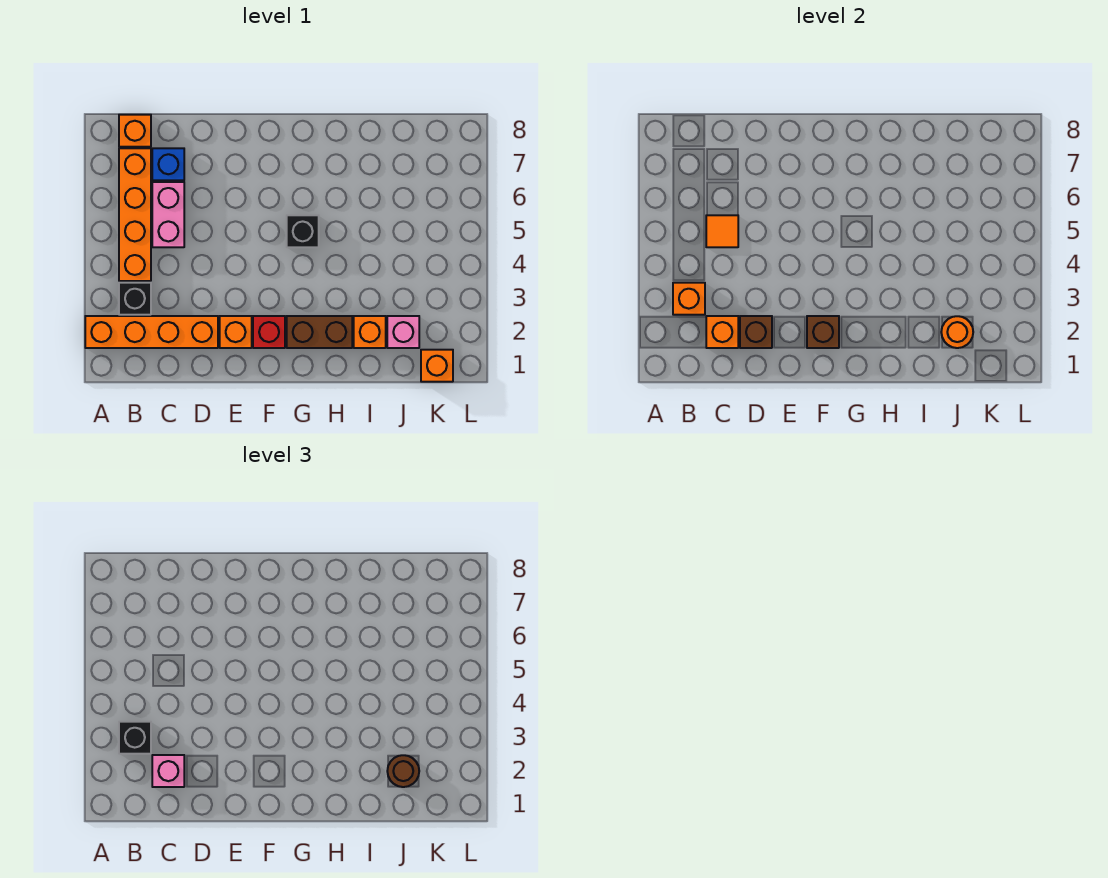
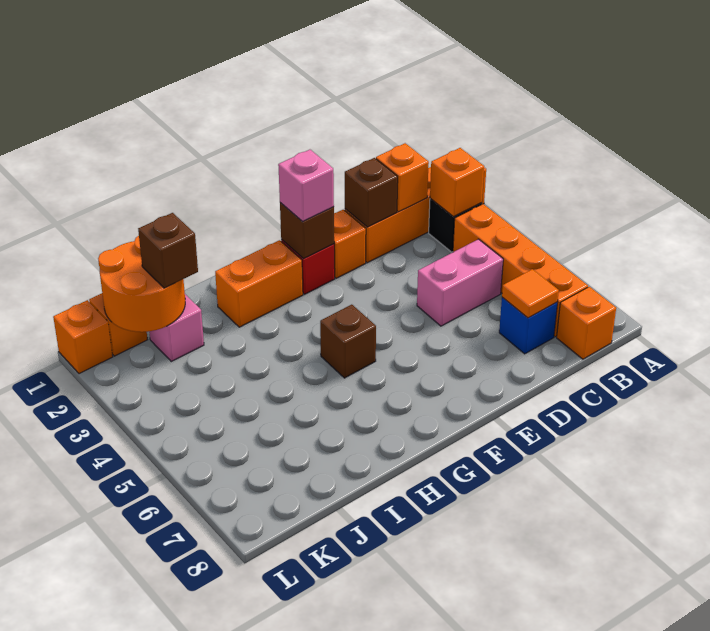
black 1x1 brick [119,722,151,754] -> none
pink 1x1 brick [152,755,184,787] -> pink 1x1 brick moved to [278,150,334,222]
pink 1x2 brick [152,182,184,247] -> pink 1x2 brick turned to [417,239,503,326]
orange 1x1 tile [706,215,738,247] -> orange 1x1 tile moved to [502,269,559,318]
brown 1x2 brick [287,316,352,348] -> orange 1x2 brick [215,240,303,327]
black 1x1 brick [287,215,319,247] -> brown 1x1 brick [320,305,376,378]
orange 1x1 brick [354,316,386,348] -> orange 1x1 brick moved to [53,300,113,374]
orange 1x1 round brick [941,316,973,348] -> orange 2x2 round brick [98,236,185,332]
brown 1x1 round brick [387,755,419,787] -> brown 1x1 brick [138,213,198,288]

